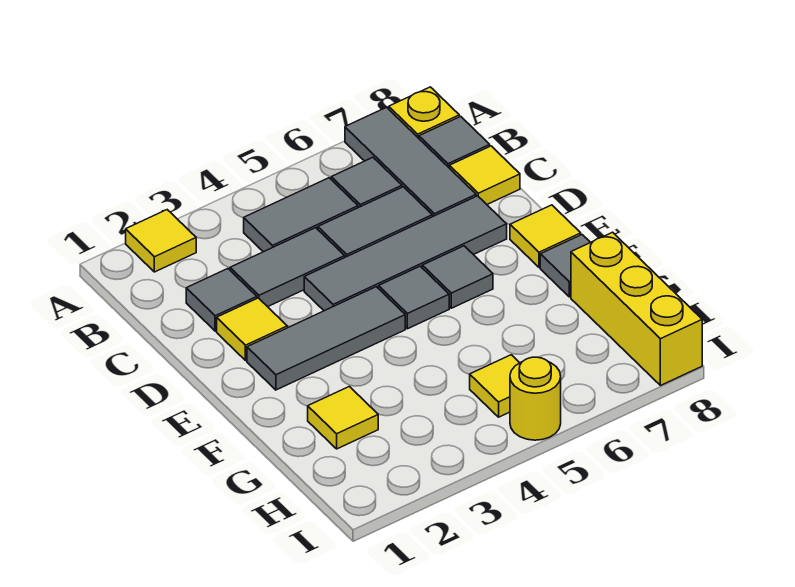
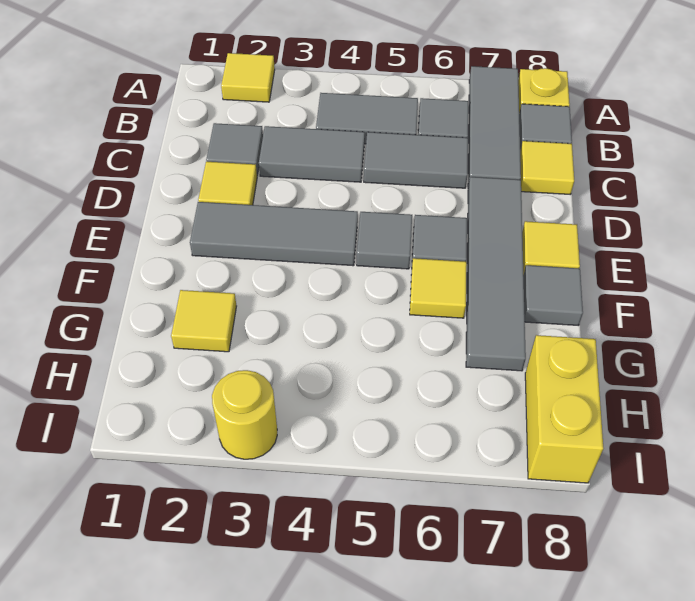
grey 1x4 tile [304,196,507,311] -> grey 1x4 tile turned to [466,177,526,371]
yellow 1x3 brick [571,232,702,386] -> yellow 1x2 brick [525,335,603,483]
yellow 1x1 tile [470,355,519,417] -> yellow 1x1 tile moved to [410,258,467,318]
yellow 1x1 round brick [510,357,561,440] -> yellow 1x1 round brick moved to [212,370,277,459]

